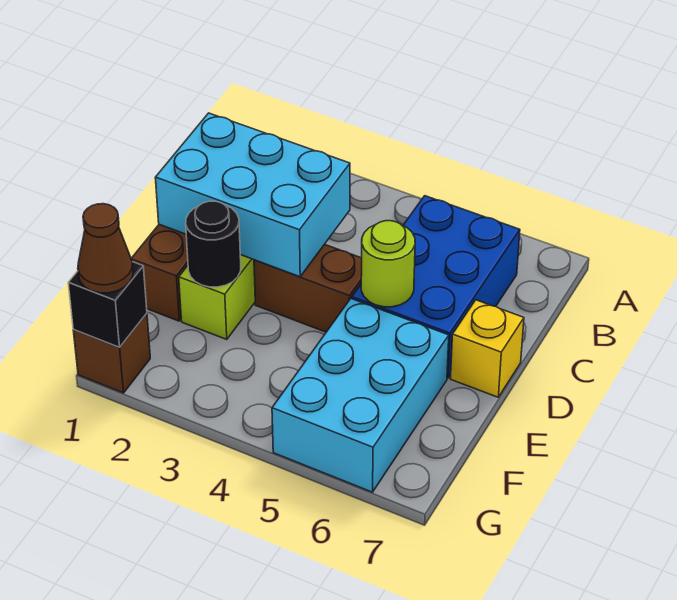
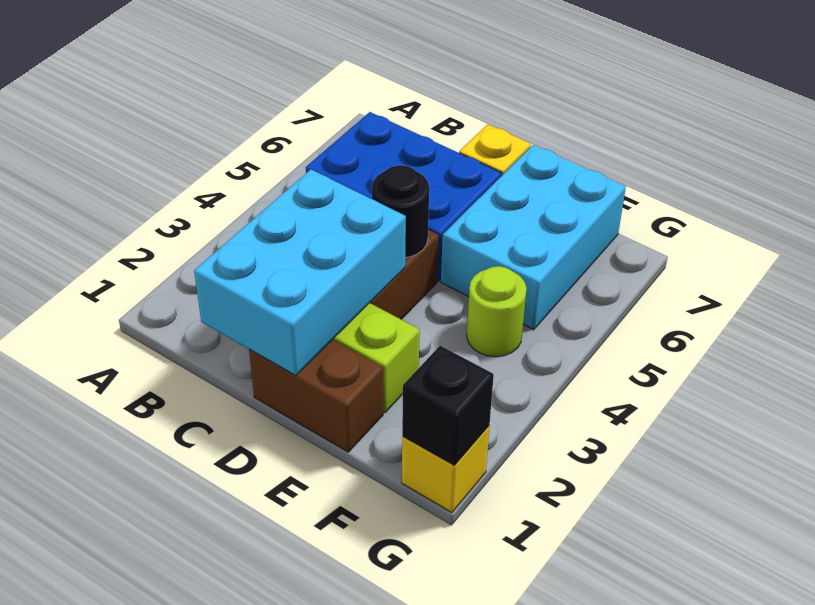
lime 1x1 round brick [361,221,415,307] -> lime 1x1 round brick moved to [467,266,527,357]
black 1x1 round brick [186,201,241,287] -> black 1x1 round brick moved to [372,165,429,258]
cyan 2x3 brick [272,299,449,492] -> cyan 2x3 brick turned to [441,145,626,330]
brown 1x1 brick [73,313,150,393] -> yellow 1x1 brick [402,426,489,512]
brown 1x1 cone [78,204,133,293] -> none

